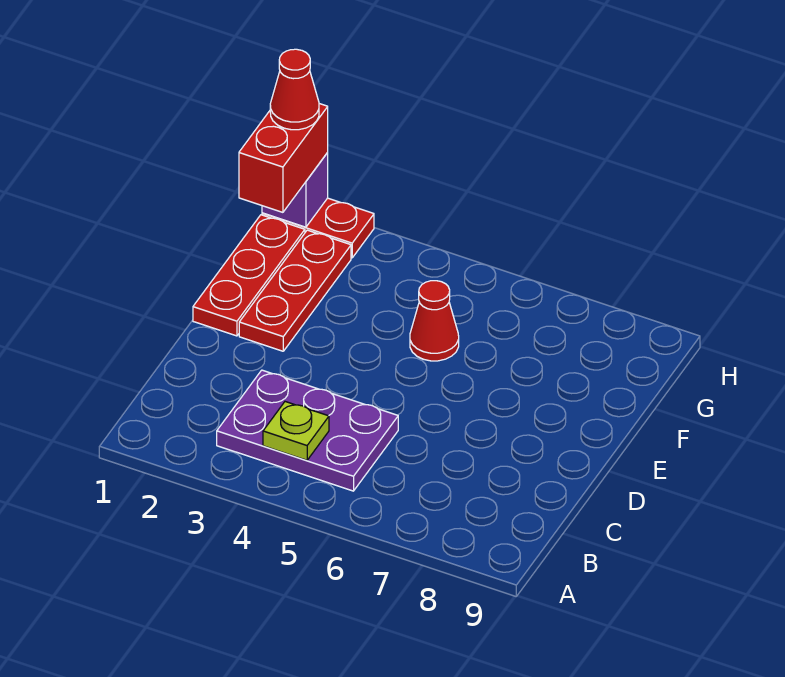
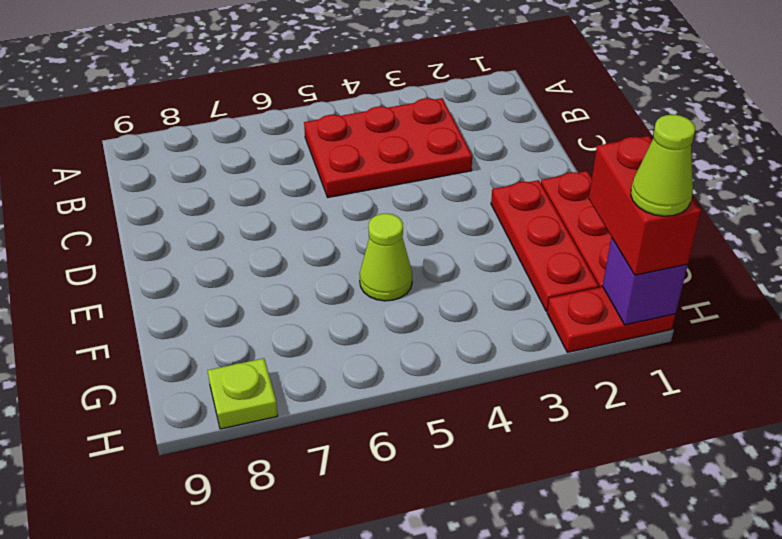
purple 2x3 plate [217,370,398,491] -> red 2x3 plate [304,98,472,197]
lime 1x1 plate [263,402,329,460] -> lime 1x1 plate moved to [208,358,278,429]
red 1x1 cone [410,281,459,361] -> lime 1x1 cone [360,214,412,301]
red 1x1 cone [270,49,319,130] -> lime 1x1 cone [631,115,695,216]

